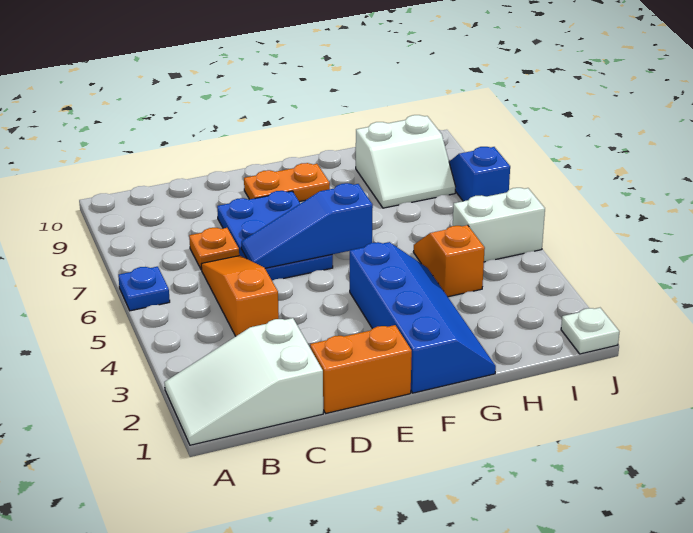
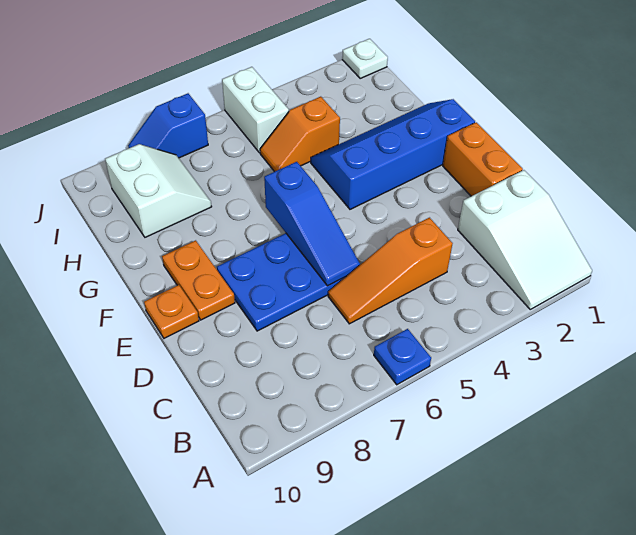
orange 1x1 plate [189,228,239,270] -> orange 1x1 plate moved to [144,285,199,338]

